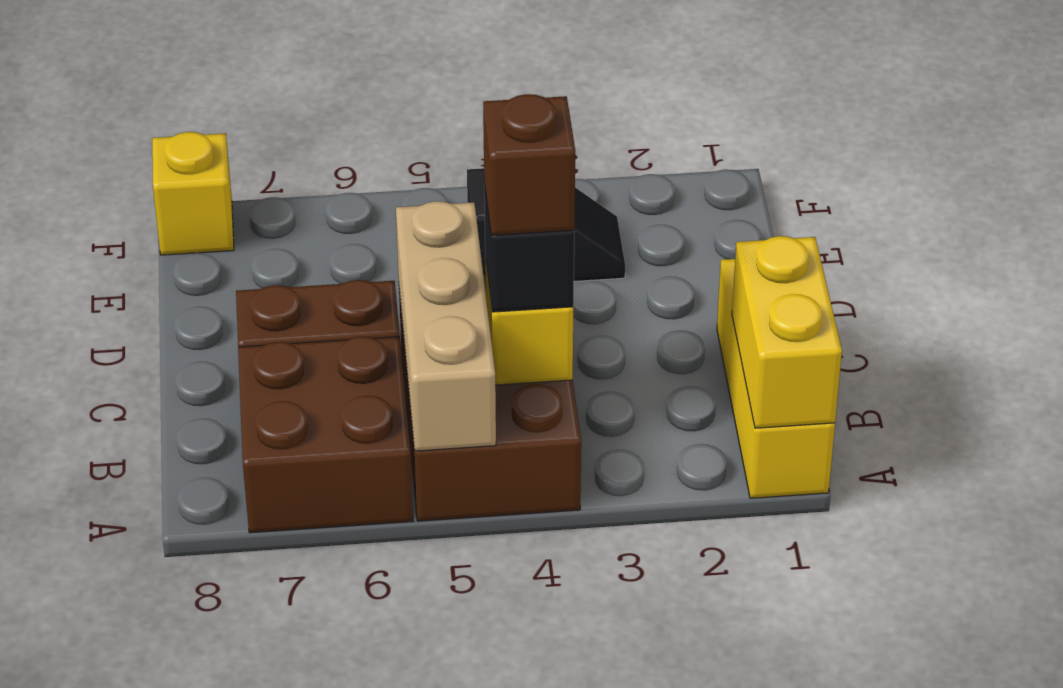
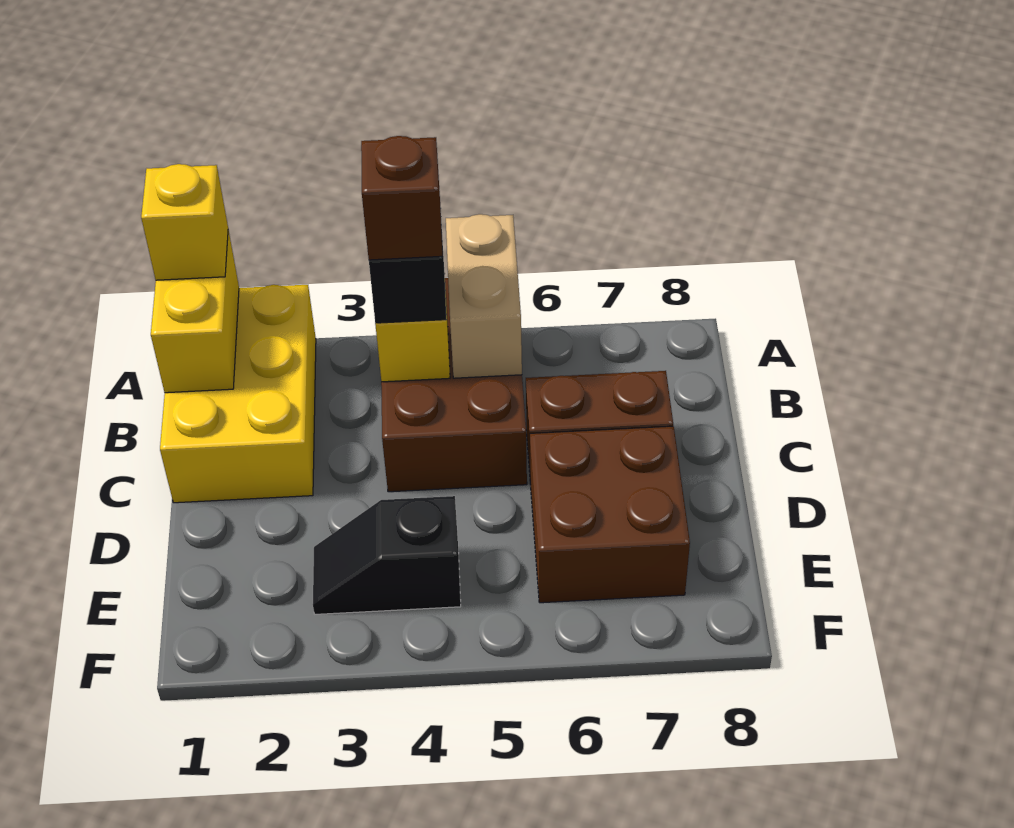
yellow 1x3 brick [717,259,835,498] -> yellow 2x3 brick [160,285,316,503]
tan 1x3 brick [396,201,496,451] -> tan 1x2 brick [446,214,522,378]
brown 2x2 brick [238,336,413,533] -> brown 2x2 brick moved to [530,426,690,603]
yellow 1x1 brick [152,132,234,255] -> yellow 1x1 brick moved to [141,164,228,280]

